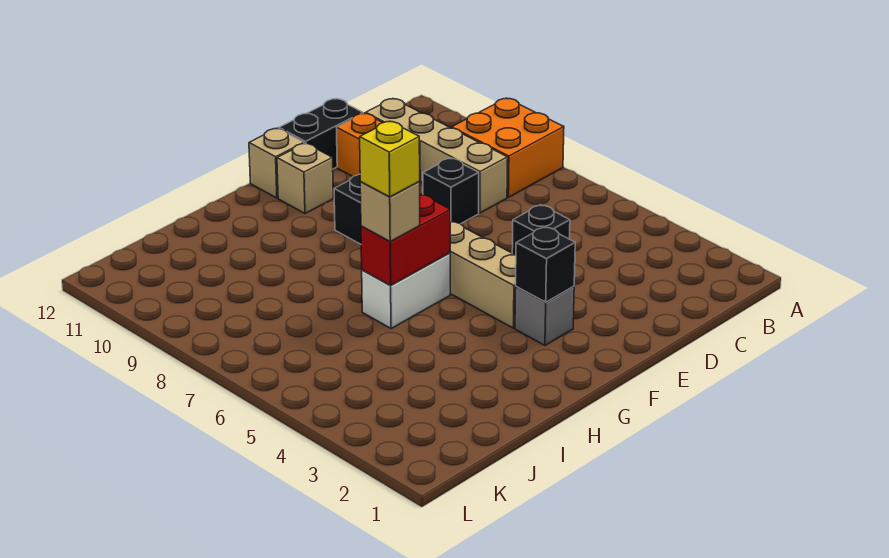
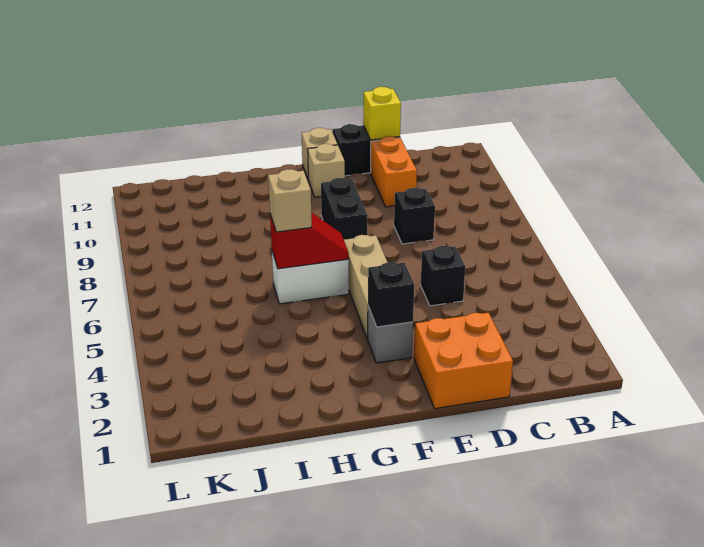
orange 2x2 brick [452,98,564,197] -> orange 2x2 brick moved to [414,313,513,409]
tan 1x4 brick [366,99,508,213] -> none
red 1x2 brick [361,194,450,286] -> red 1x2 slope [270,212,349,269]
yellow 1x1 brick [360,121,420,197] -> yellow 1x1 brick moved to [363,87,401,140]

